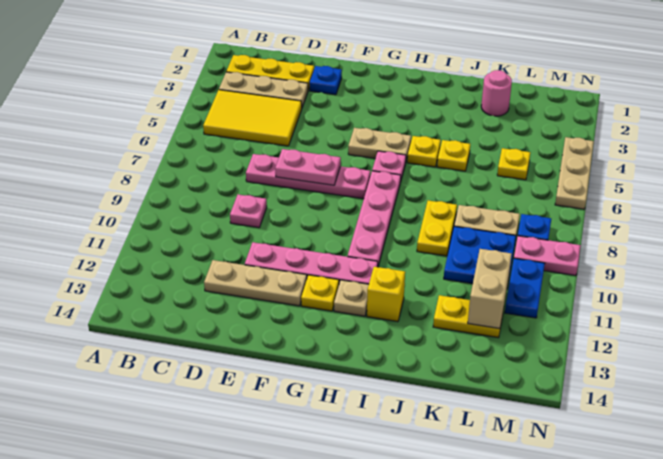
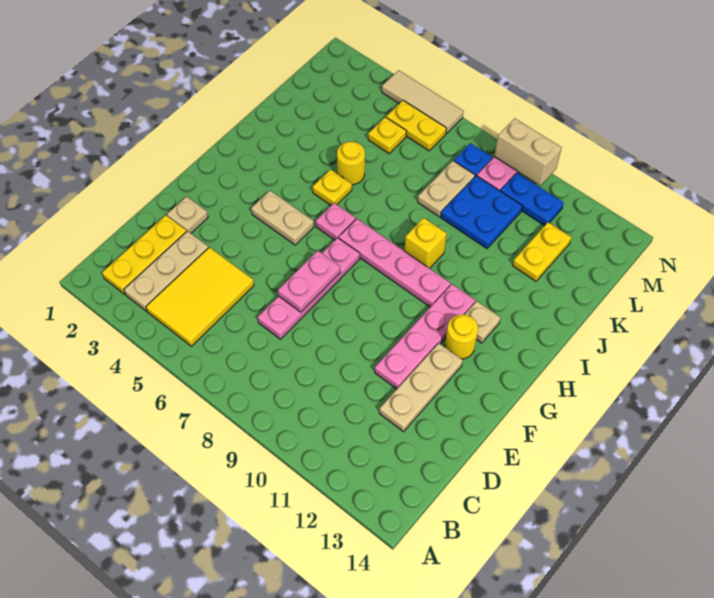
pink 1x1 plate [230,194,267,228] -> none
blue 1x1 plate [310,66,342,95] -> tan 1x1 plate [167,197,208,233]
tan 1x2 plate [348,128,411,160] -> tan 1x2 plate turned to [251,191,314,245]
yellow 1x1 plate [301,275,339,311] -> yellow 1x1 round brick [445,314,478,359]
yellow 1x1 brick [367,267,405,322] -> yellow 1x1 brick moved to [404,218,447,268]
yellow 1x1 plate [437,140,470,171] -> yellow 1x1 round brick [337,142,365,185]
yellow 1x2 plate [417,200,457,256] -> yellow 1x2 plate moved to [386,100,446,151]
pink 1x1 round brick [481,70,512,116] -> none
tan 1x2 brick [468,249,512,329] -> tan 1x2 brick moved to [494,118,562,186]
tan 1x3 plate [555,137,594,209] -> tan 1x3 tile [382,70,464,134]

